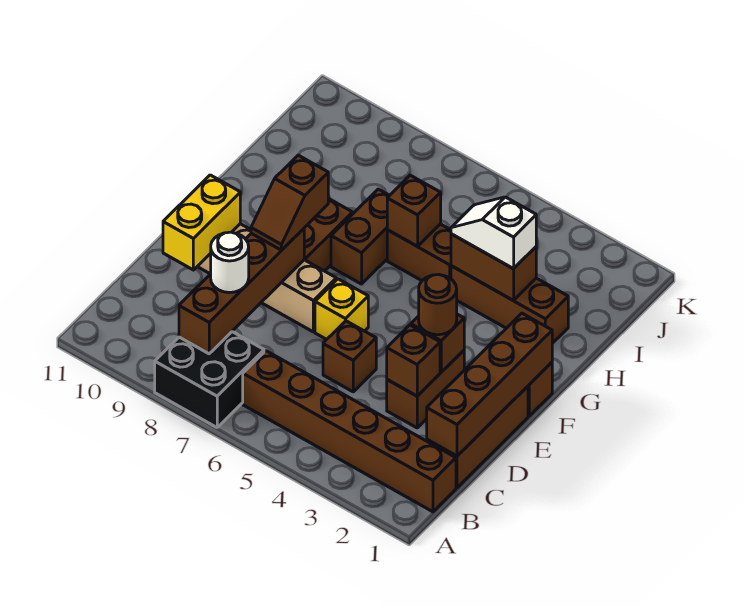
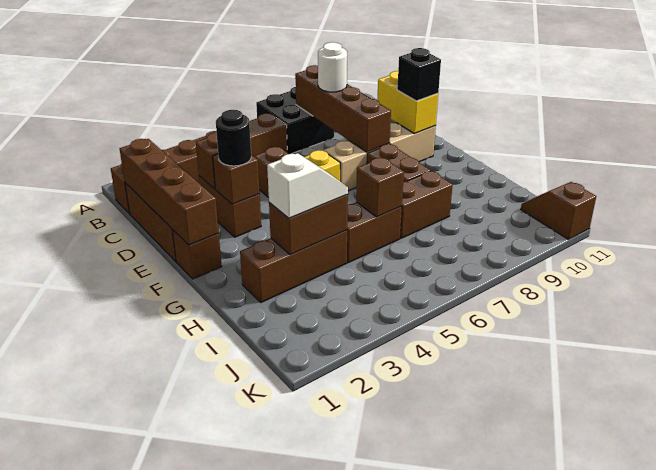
brown 1x1 round brick [419,275,457,335] -> black 1x1 round brick [216,110,251,166]
brown 1x2 slope [251,155,328,250] -> brown 1x2 slope moved to [521,182,596,239]
none -> black 1x1 brick [397,48,441,101]
brown 1x2 brick [331,189,390,284] -> brown 1x2 brick turned to [400,171,453,238]

